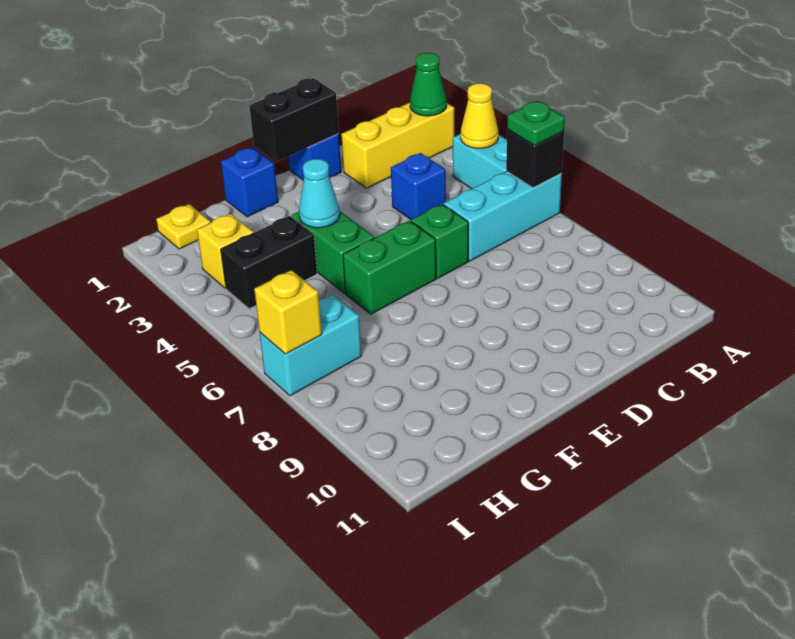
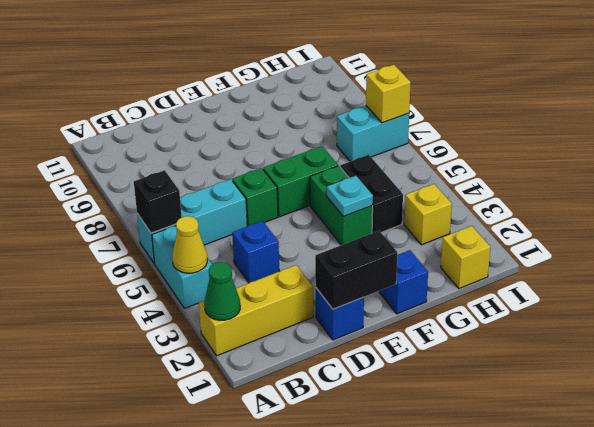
green 1x1 plate [507,101,565,145] -> none
cyan 1x1 cone [299,159,340,228] -> cyan 1x1 plate [327,176,373,216]
black 1x2 brick [221,216,317,309] -> black 1x2 brick turned to [340,155,403,233]
yellow 1x1 plate [156,204,210,249] -> yellow 1x1 brick [441,226,490,289]

